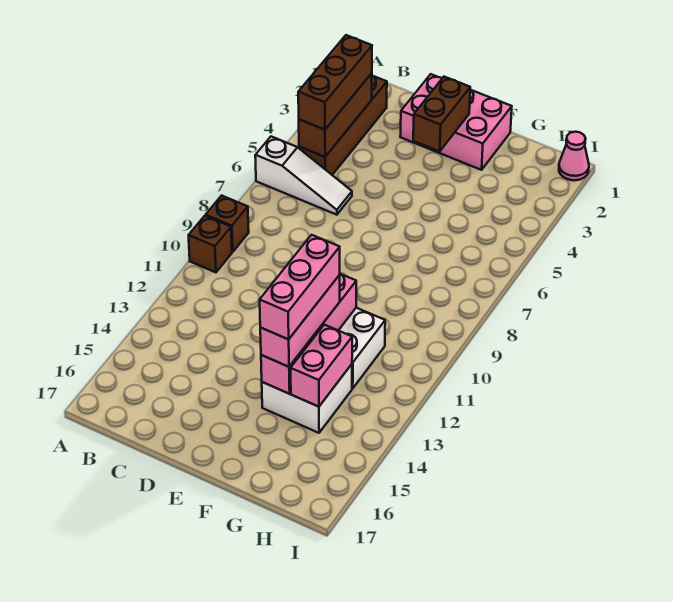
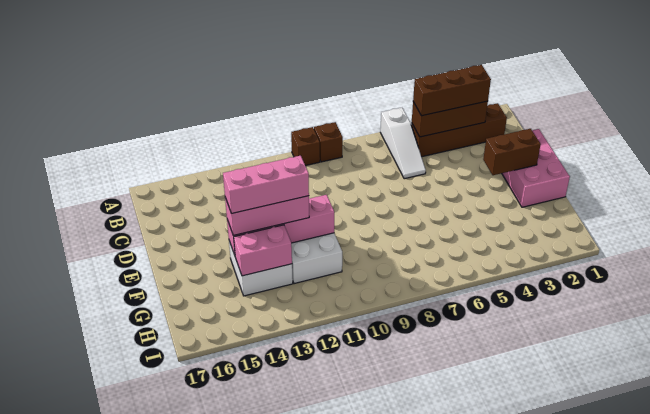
pink 1x1 cone [559,132,589,180] -> none

